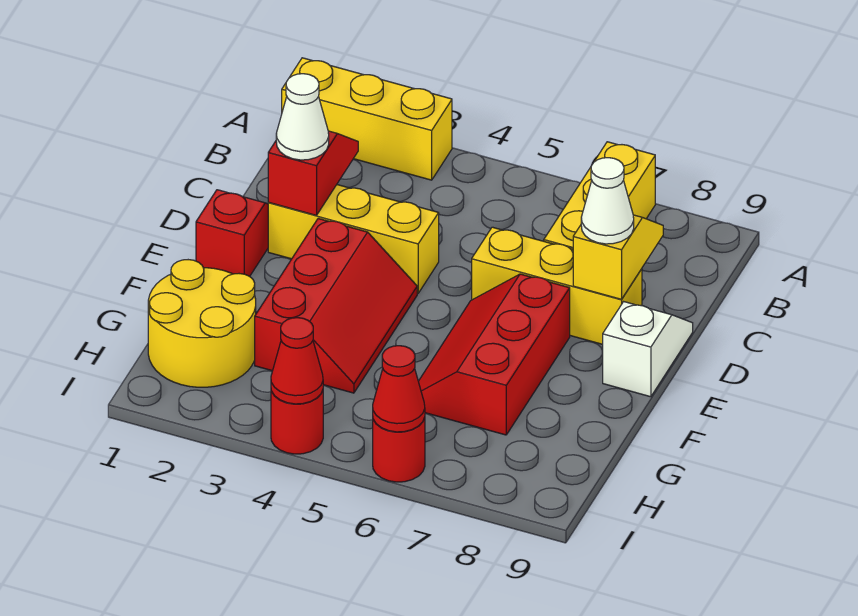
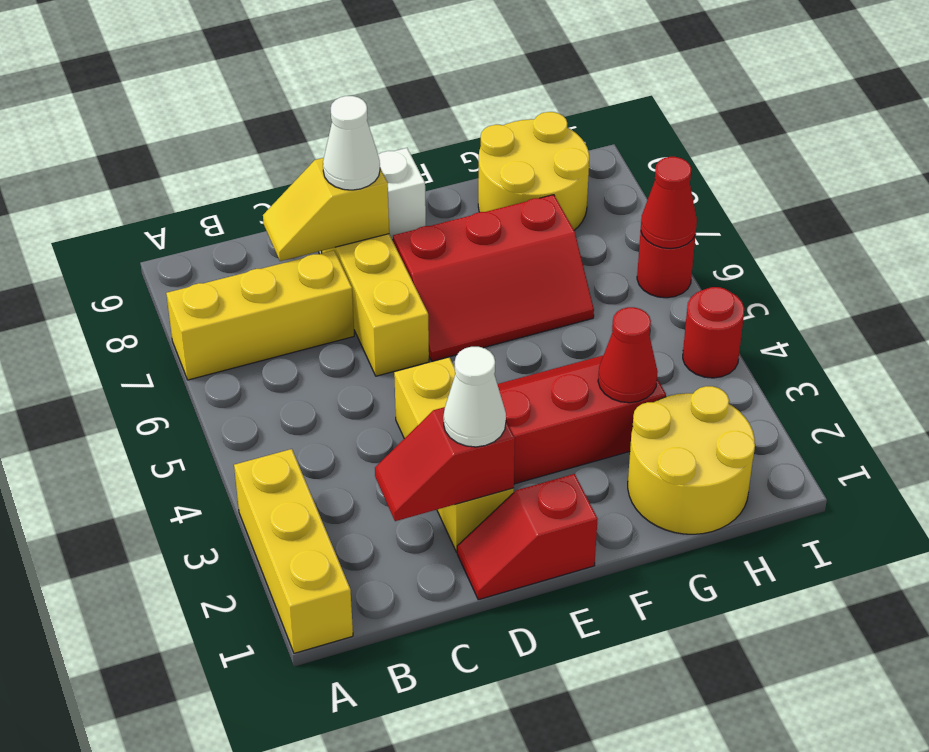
none -> yellow 2x2 round brick [478,112,589,230]
red 1x1 cone [271,318,323,404] -> red 1x1 cone moved to [598,307,658,403]

